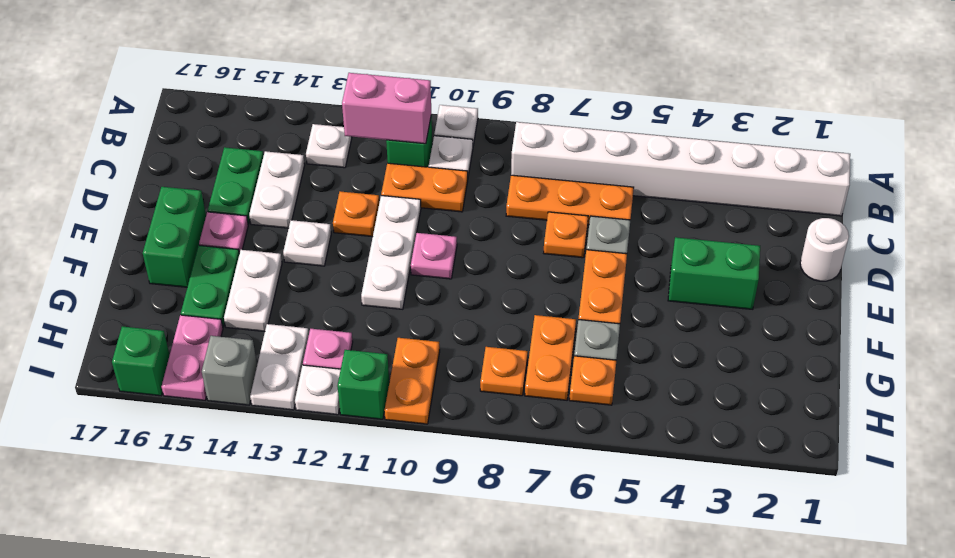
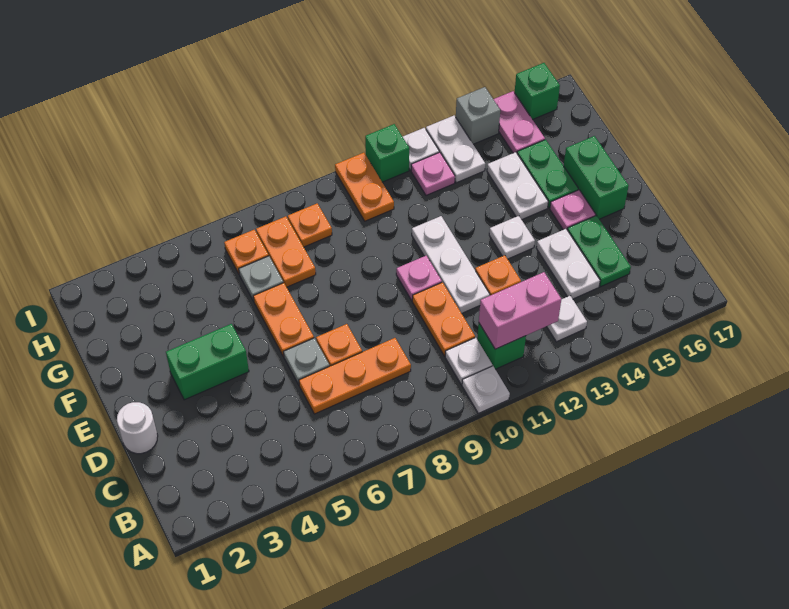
white 1x8 brick [511,122,850,216] -> none
orange 1x2 plate [381,163,468,212] -> orange 1x2 plate turned to [412,282,475,356]

